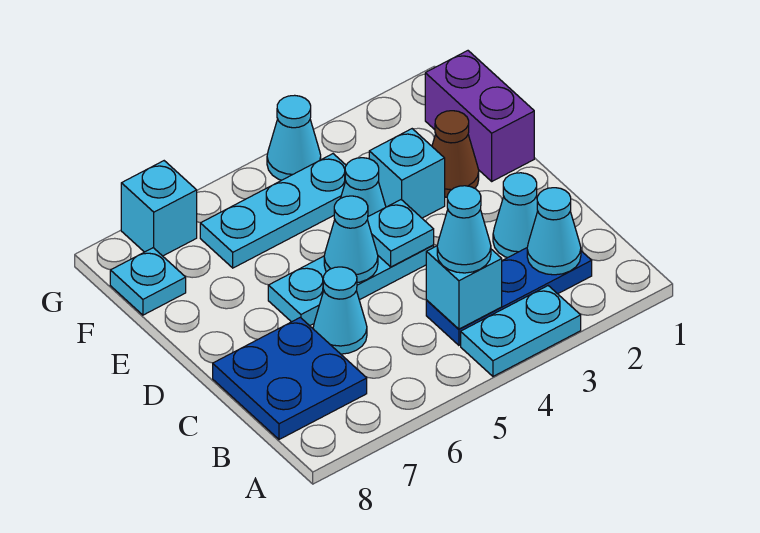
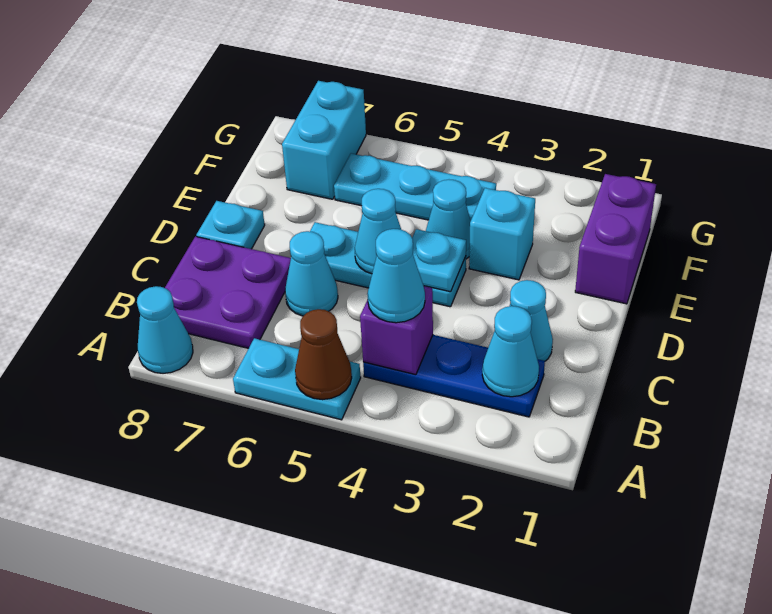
cyan 1x2 plate [461,286,581,376] -> cyan 1x2 plate moved to [233,338,361,420]
cyan 1x1 brick [426,246,502,329] -> purple 1x1 brick [360,286,433,375]
blue 2x2 plate [213,317,367,439] -> purple 2x2 plate [165,236,291,348]
brown 1x1 cone [432,111,479,197] -> brown 1x1 cone moved to [295,309,352,400]
cyan 1x1 plate [110,248,186,315] -> cyan 1x1 plate moved to [196,201,265,249]
cyan 1x1 cone [267,95,321,180] -> cyan 1x1 cone moved to [137,286,193,373]
cyan 1x1 brick [121,161,197,256] -> cyan 1x2 brick [282,81,366,199]

